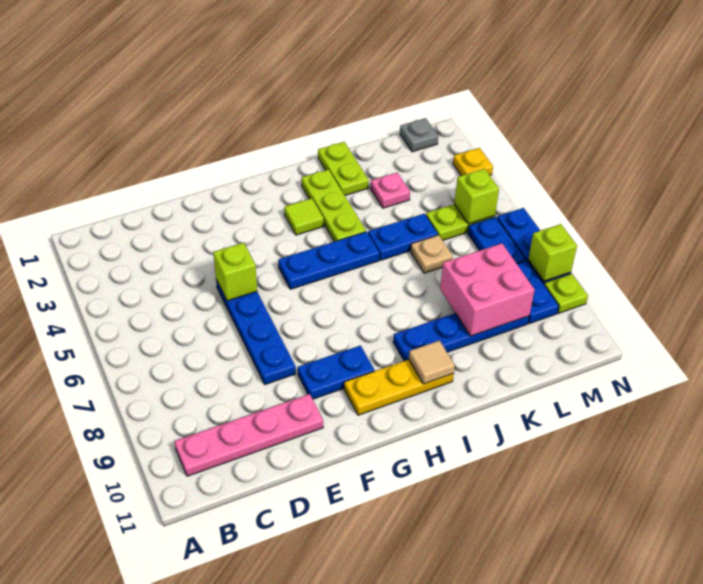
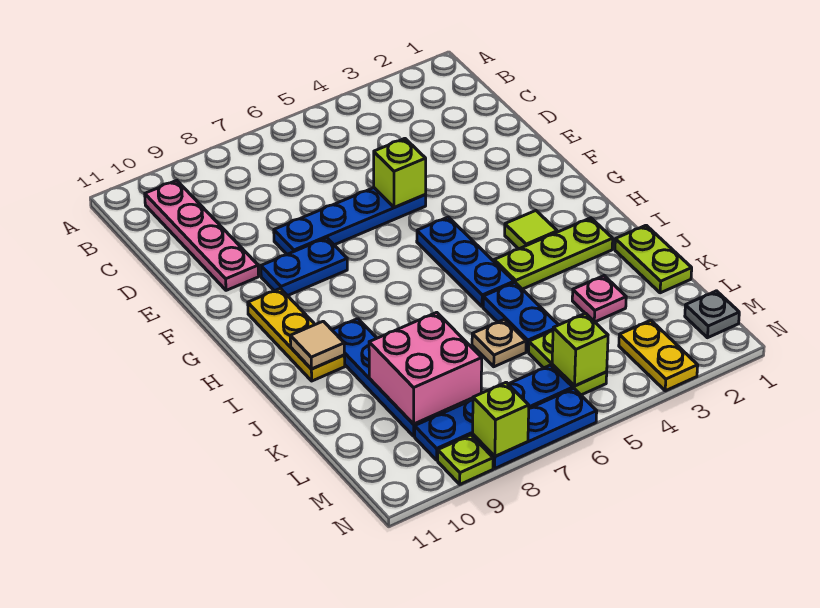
blue 1x2 plate [298,346,374,399] -> blue 1x2 plate turned to [261,238,347,296]
lime 1x2 plate [318,142,369,195] -> lime 1x2 plate turned to [615,225,692,293]
yellow 1x1 plate [453,148,493,176] -> yellow 1x2 plate [619,320,698,391]

